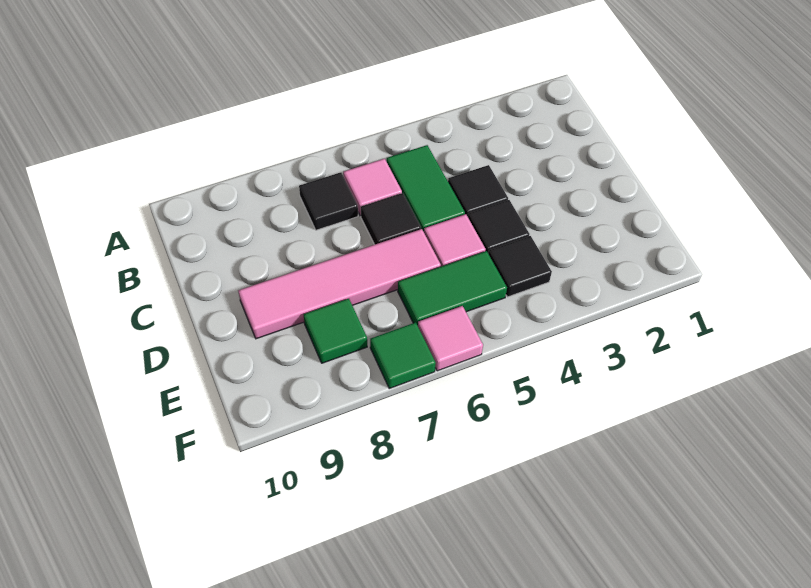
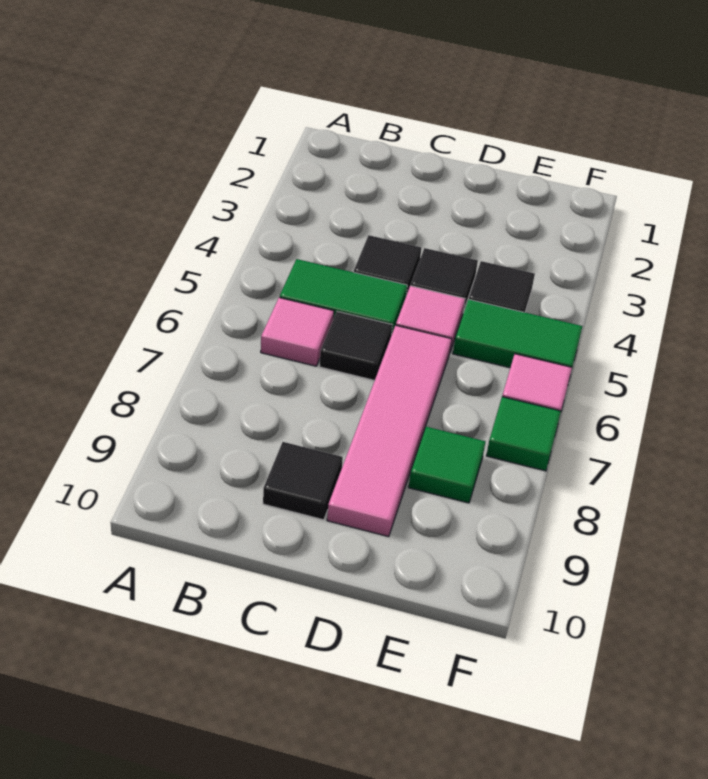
black 1x1 tile [299,172,358,230] -> black 1x1 tile moved to [263,442,343,520]
green 1x2 tile [398,251,507,326] -> green 1x2 tile turned to [453,299,583,368]

